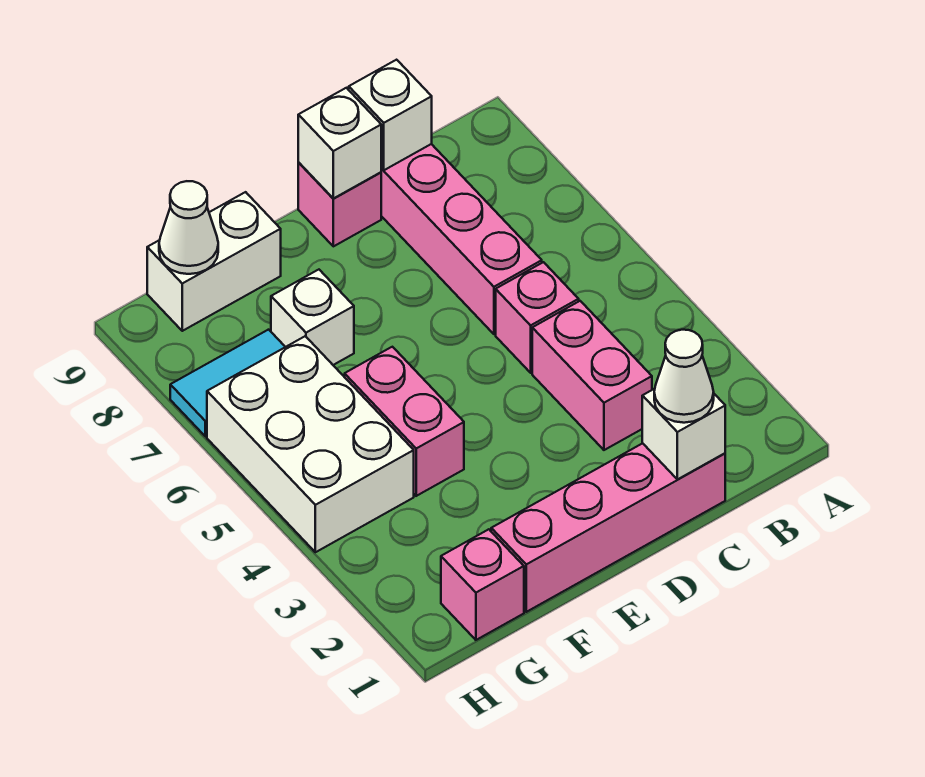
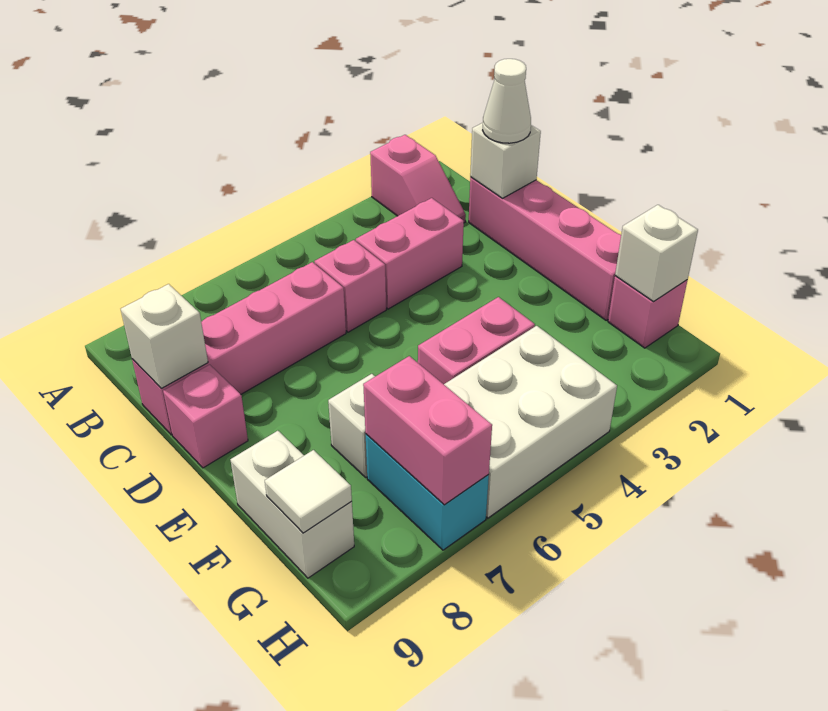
none -> pink 1x2 slope [370,135,466,223]
white 1x1 brick [298,88,381,198] -> white 1x1 brick moved to [615,205,698,302]
cyan 1x2 tile [170,330,285,436] -> cyan 1x2 brick [366,434,489,550]
none -> pink 1x2 brick [363,356,492,505]
white 1x1 cone [159,181,218,274] -> white 1x1 tile [265,450,352,533]

